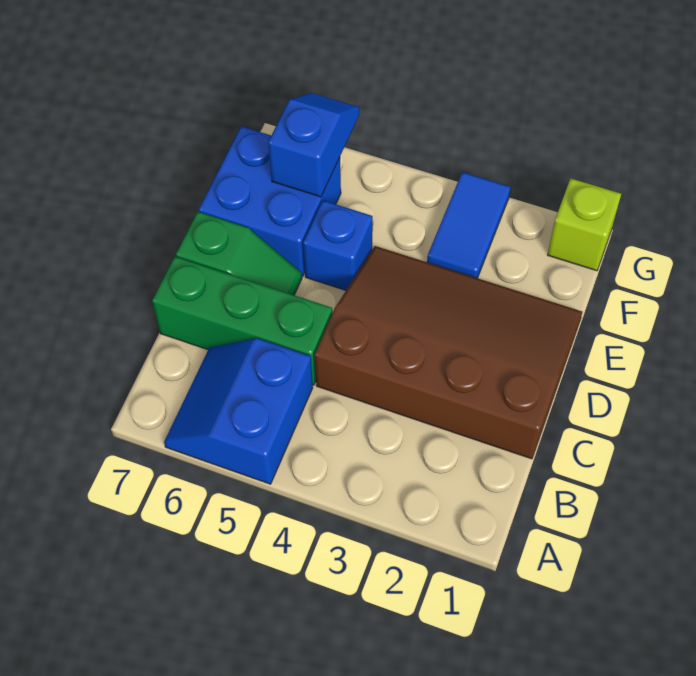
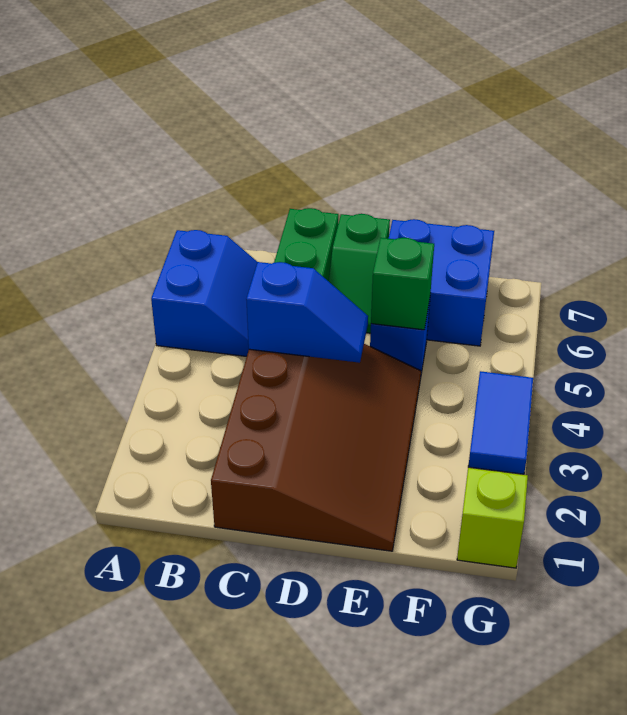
blue 2x2 slope [164,338,313,484] -> blue 2x2 slope turned to [151,230,257,356]
none -> green 1x1 brick [371,238,434,330]
blue 1x2 tile [427,172,510,278] -> blue 1x2 tile turned to [468,371,533,474]
blue 1x2 slope [268,93,359,197] -> blue 1x2 slope moved to [246,262,368,363]

